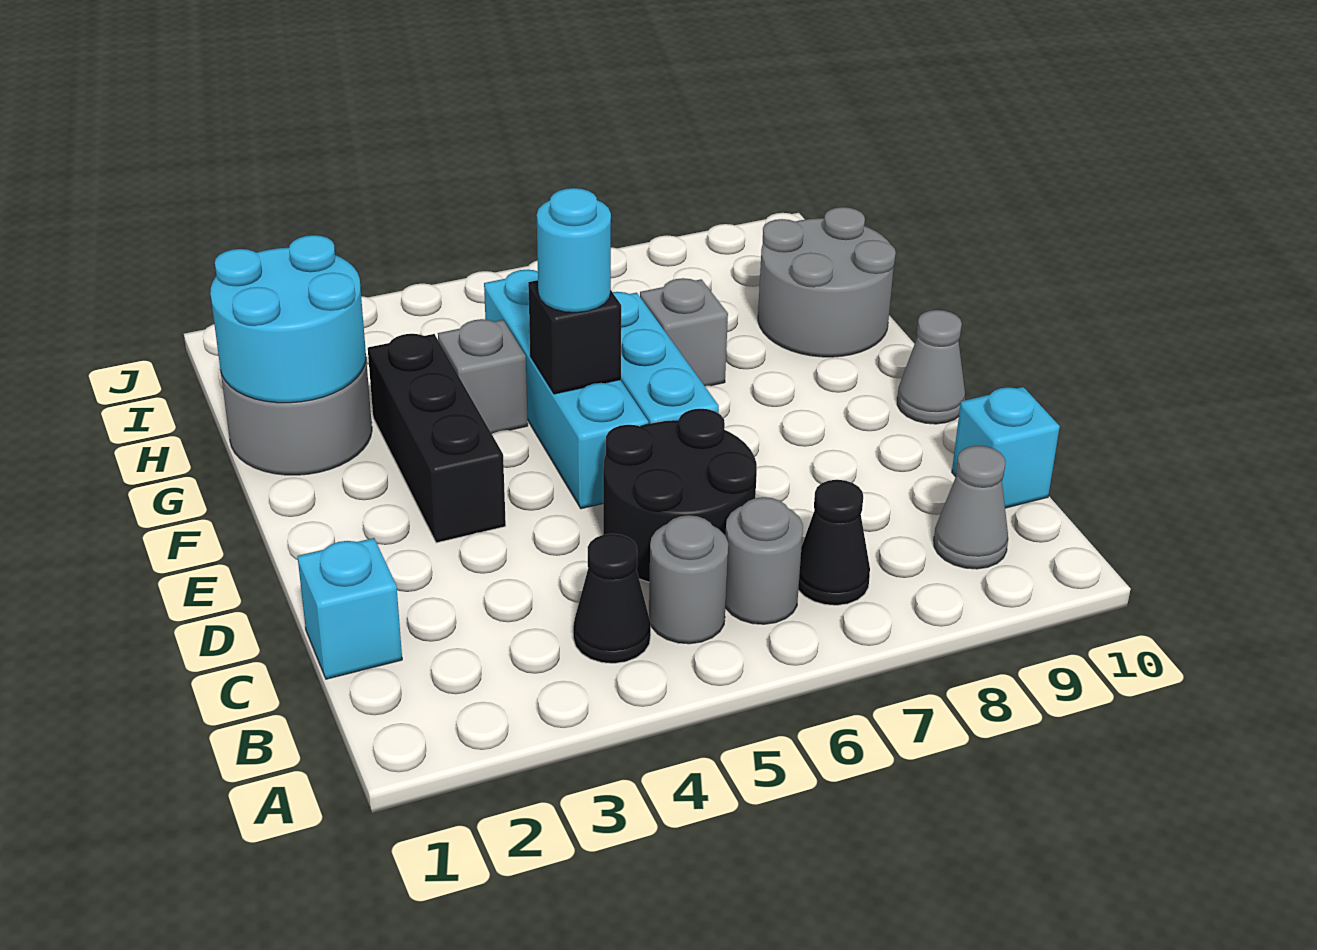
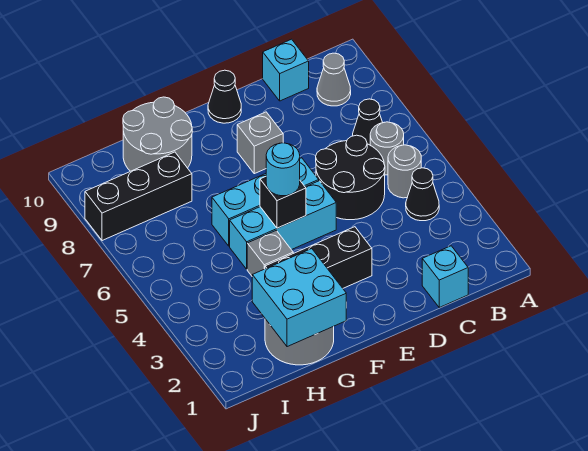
cyan 1x4 brick [484,270,649,509] -> cyan 1x3 brick [230,181,336,269]
grey 1x1 cone [897,310,965,424] -> black 1x1 cone [208,70,241,123]
cyan 2x2 round brick [210,235,366,403] -> cyan 2x2 brick [252,249,346,347]
grey 1x1 brick [640,278,728,386] -> grey 1x1 brick moved to [237,112,283,174]
none -> black 1x3 brick [85,152,192,241]

